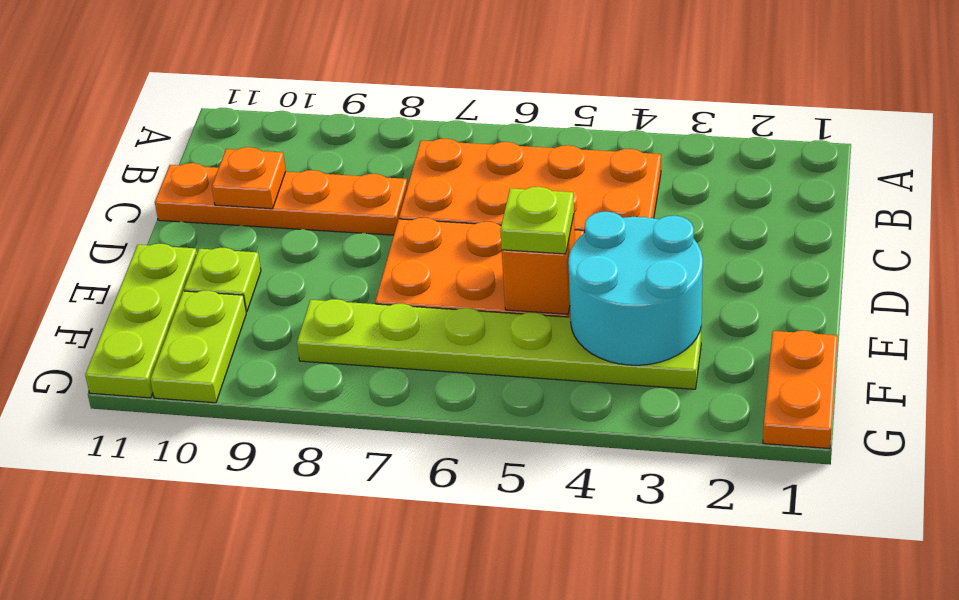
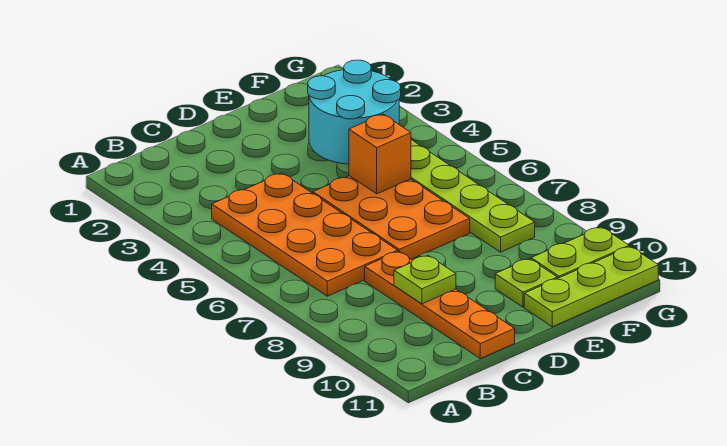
orange 1x1 plate [212,147,286,209] -> none
lime 1x1 plate [500,187,574,254] -> lime 1x1 plate moved to [394,255,456,304]
orange 1x2 plate [763,331,838,449] -> none

